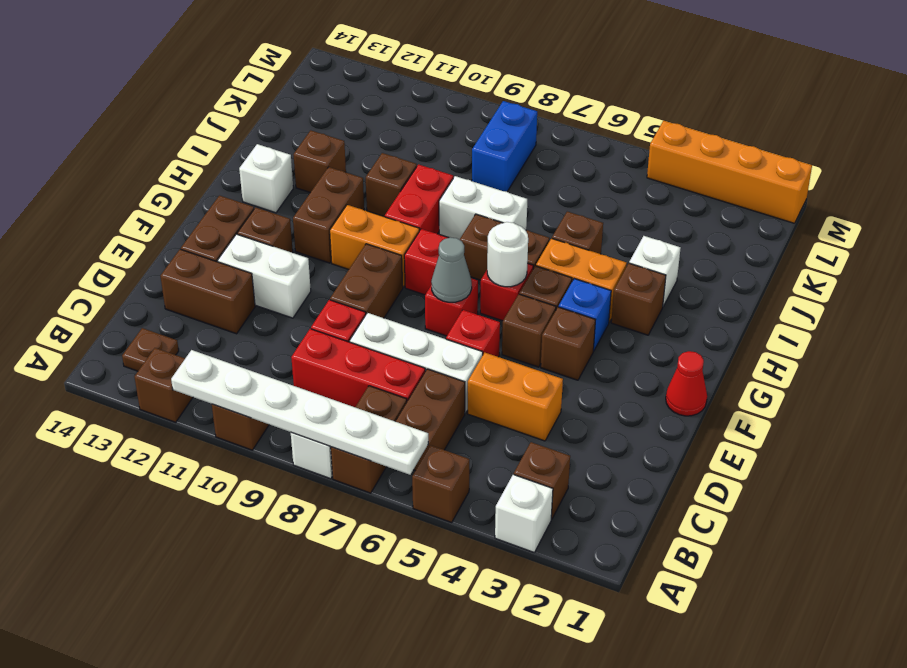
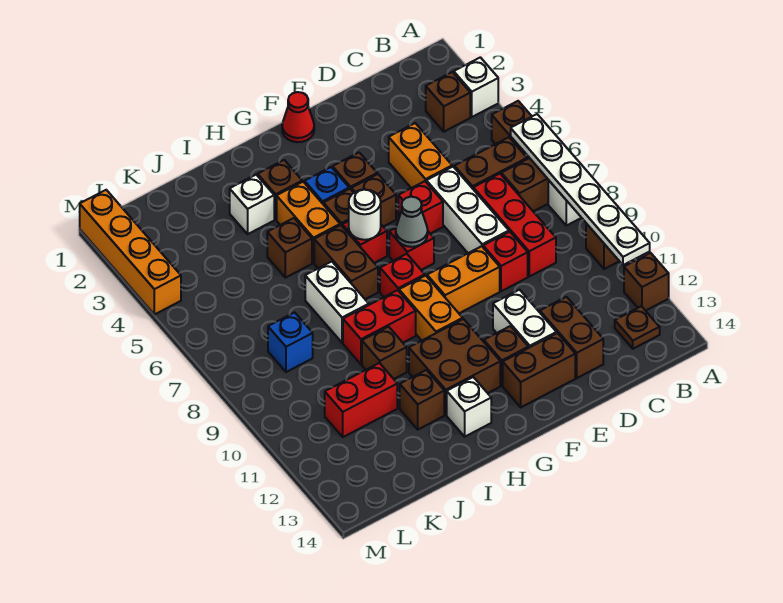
brown 1x2 brick [330,244,403,318] -> orange 1x2 brick [427,246,500,313]
brown 1x2 brick [293,167,364,263] -> brown 2x2 brick [409,319,500,415]
none -> red 1x2 brick [325,363,397,437]
blue 1x2 brick [472,101,537,192] -> blue 1x1 brick [268,312,313,372]

